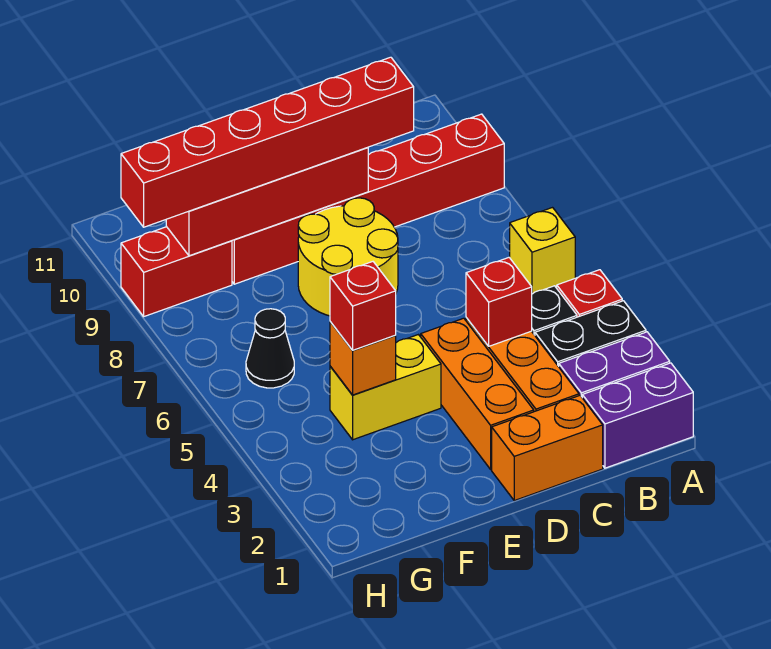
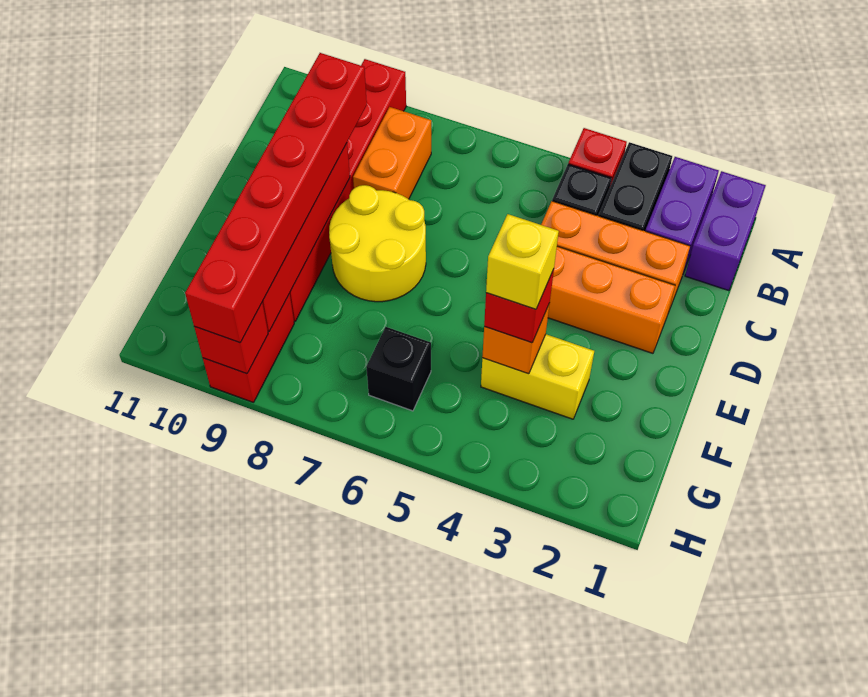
yellow 1x1 brick [510,208,575,294] -> yellow 1x1 brick moved to [486,214,559,309]
orange 1x2 brick [492,396,603,501] -> orange 1x2 brick moved to [353,107,431,199]
red 1x1 brick [466,258,532,346] -> red 1x1 brick moved to [194,303,268,374]
yellow 1x2 brick [330,335,441,440] -> yellow 1x2 brick turned to [481,334,594,419]
black 1x1 cone [246,309,294,388] -> black 1x1 brick [366,327,431,411]

